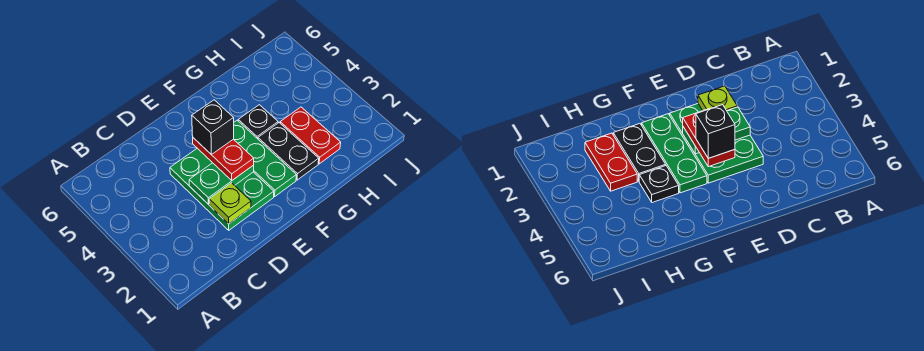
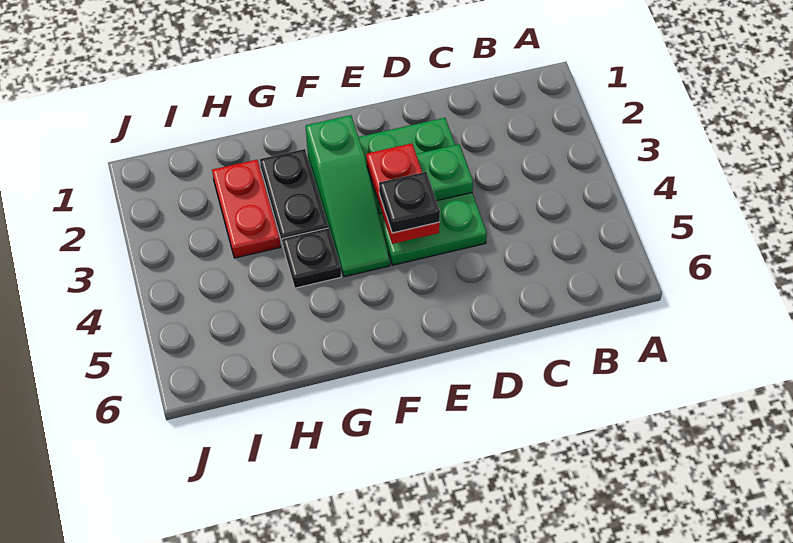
lime 1x1 plate [209,183,251,224] -> none
black 1x1 brick [192,100,234,154] -> black 1x1 plate [379,172,440,233]
green 1x3 plate [234,120,296,196] -> green 1x3 slope [306,115,390,277]

